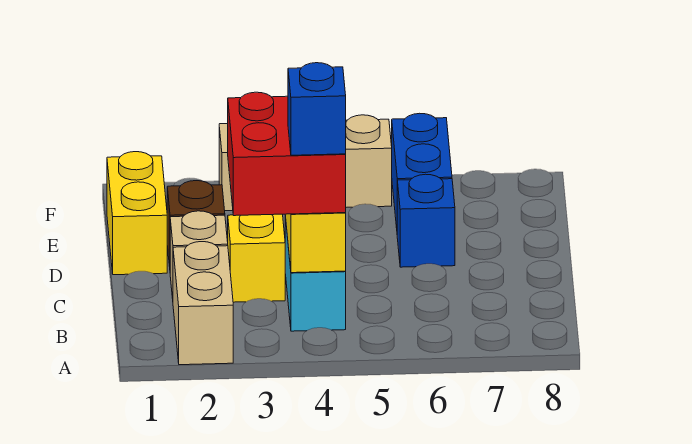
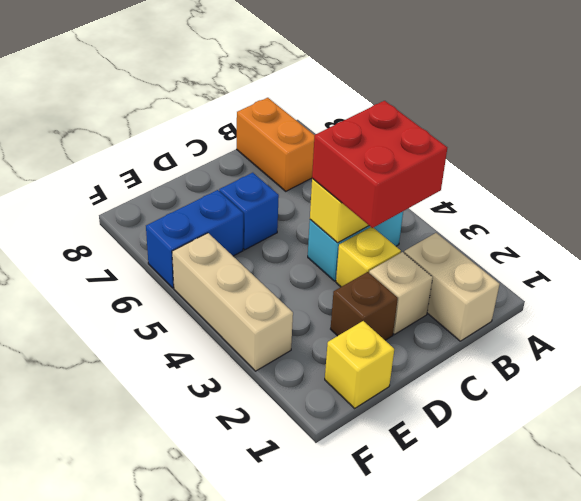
tan 1x2 brick [173,242,233,365] -> tan 1x2 brick turned to [404,233,500,341]
blue 1x1 brick [288,63,346,155] -> none
none -> orange 1x2 brick [237,98,315,191]
yellow 1x2 brick [107,152,167,275] -> yellow 1x1 brick [325,321,394,408]

